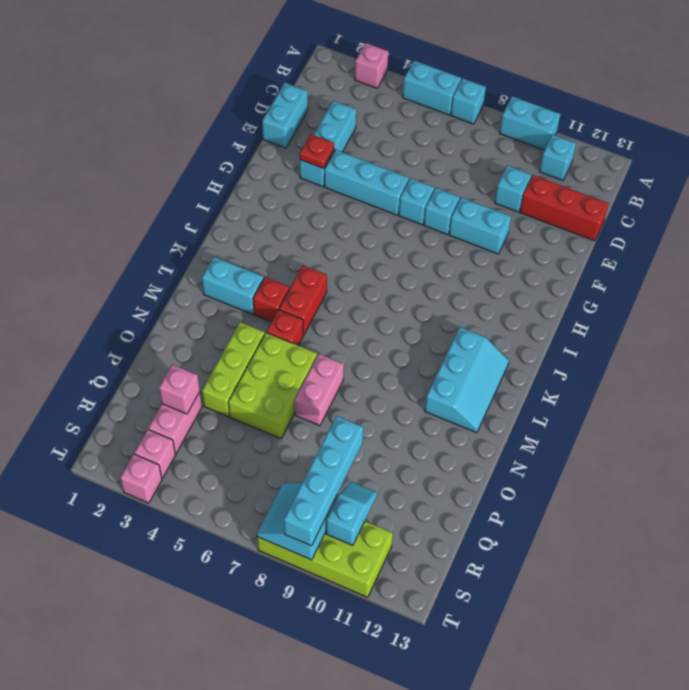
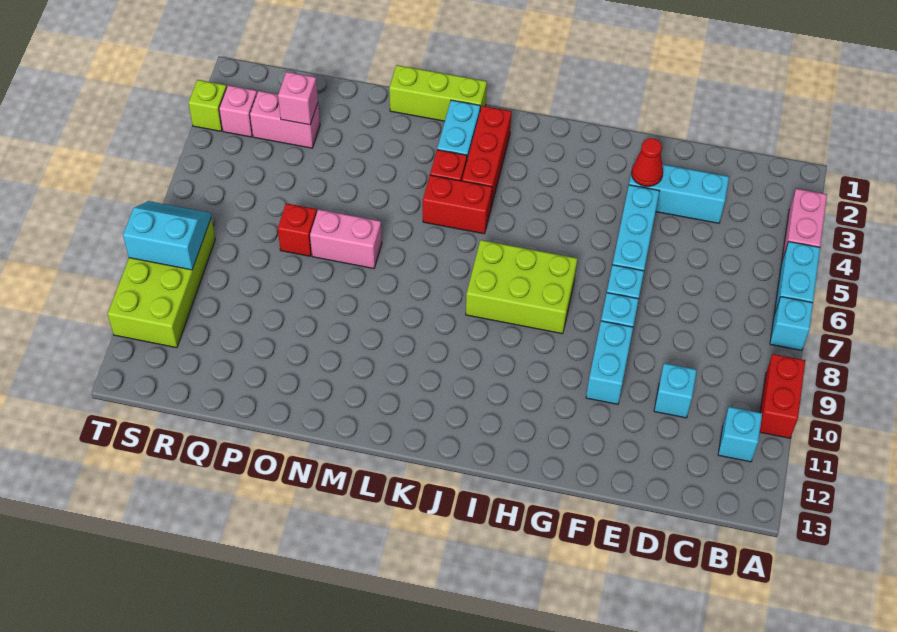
pink 1x1 brick [355,43,388,88] -> pink 1x2 brick [782,189,827,260]
cyan 1x2 brick [500,96,560,150] -> red 1x2 brick [760,354,806,438]
cyan 1x2 brick [262,83,308,148] -> none
red 1x3 brick [520,175,609,241] -> red 1x3 brick moved to [462,106,512,207]
red 1x1 plate [300,134,334,168] -> red 1x1 cone [632,138,663,186]
cyan 2x3 slope [425,327,509,433] -> none
red 1x1 brick [267,310,303,345] -> red 1x1 brick moved to [278,203,317,256]
lime 1x3 brick [202,322,265,417] -> lime 1x3 brick moved to [389,65,487,121]
lime 2x3 brick [228,333,317,438] -> lime 2x3 brick moved to [466,240,577,334]
cyan 1x4 brick [284,416,363,546] -> none
cyan 1x2 slope [326,482,377,545] -> none
pink 1x1 brick [120,454,162,503] -> lime 1x1 brick [189,80,227,131]

